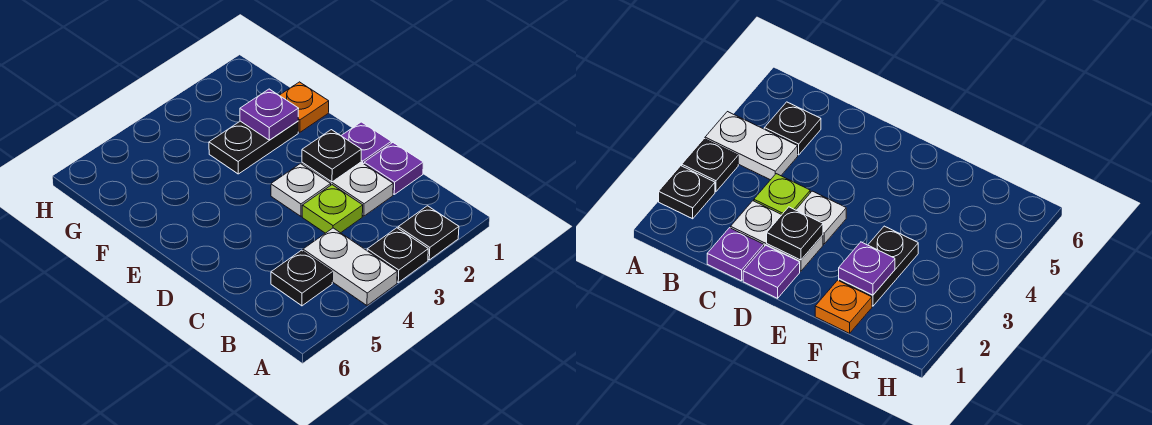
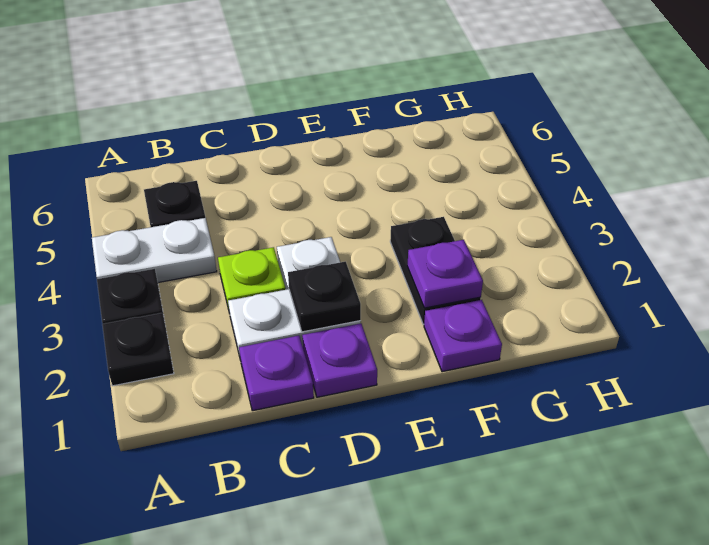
orange 1x1 plate [279,82,329,132] -> purple 1x1 plate [424,300,502,372]

